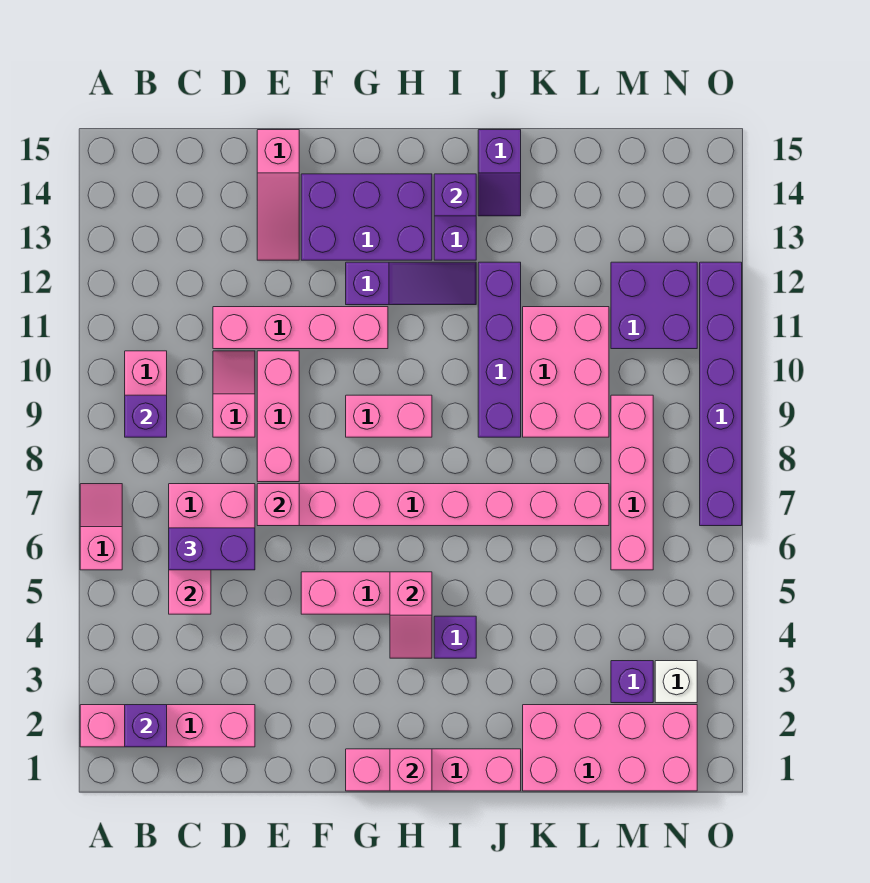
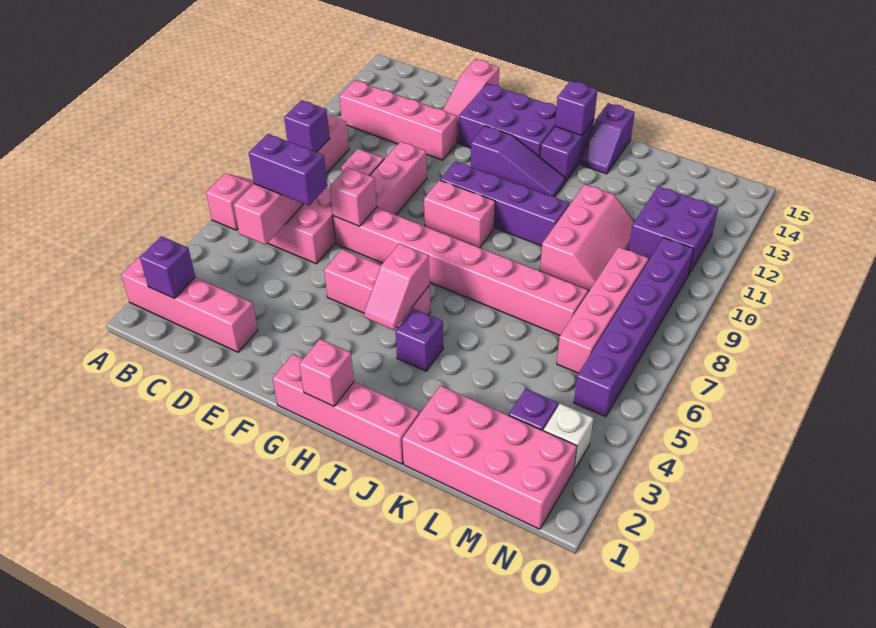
pink 1x4 brick [213,307,388,349] -> pink 1x4 brick moved to [339,80,457,160]
purple 1x4 brick [478,262,521,437] -> purple 1x4 brick turned to [440,161,569,246]
pink 2x3 brick [523,307,609,437] -> pink 2x3 slope [540,184,635,291]
purple 1x6 brick [700,262,742,526] -> purple 1x6 brick moved to [574,237,694,417]

